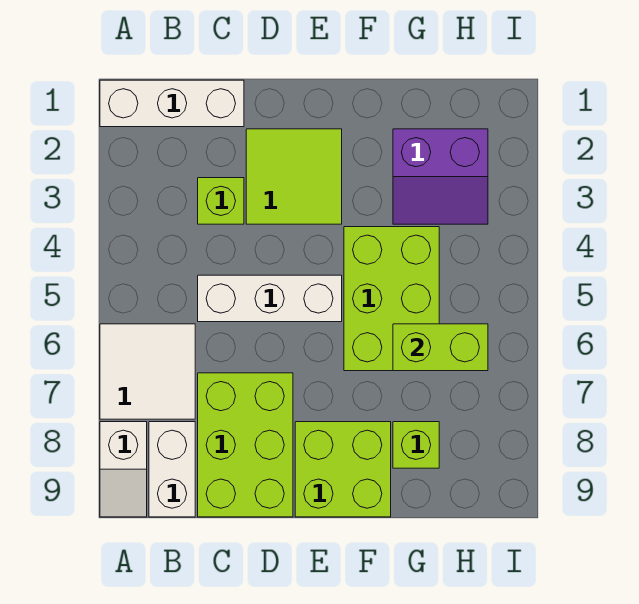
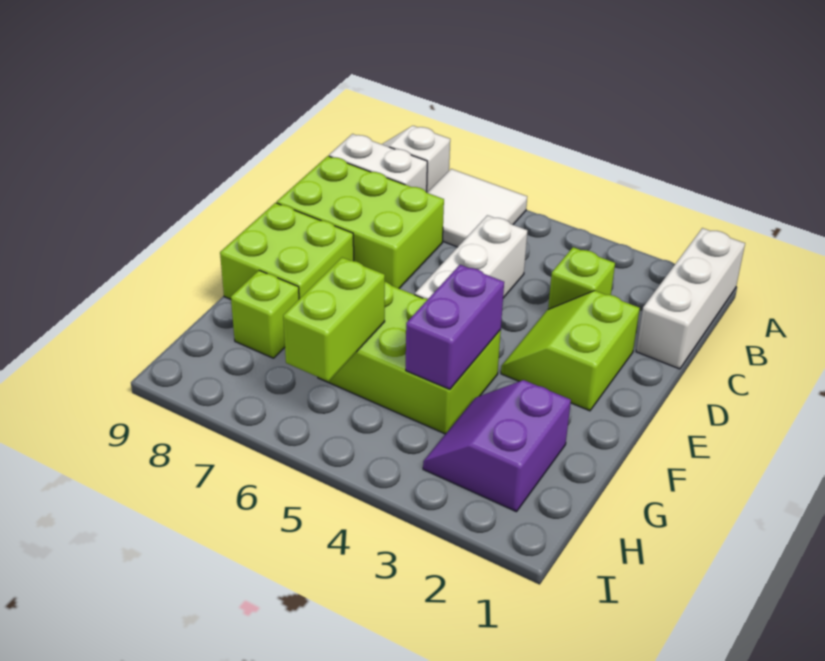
lime 2x2 tile [246,129,342,224] -> lime 2x2 slope [501,291,640,411]
none -> purple 1x2 brick [406,265,504,389]

